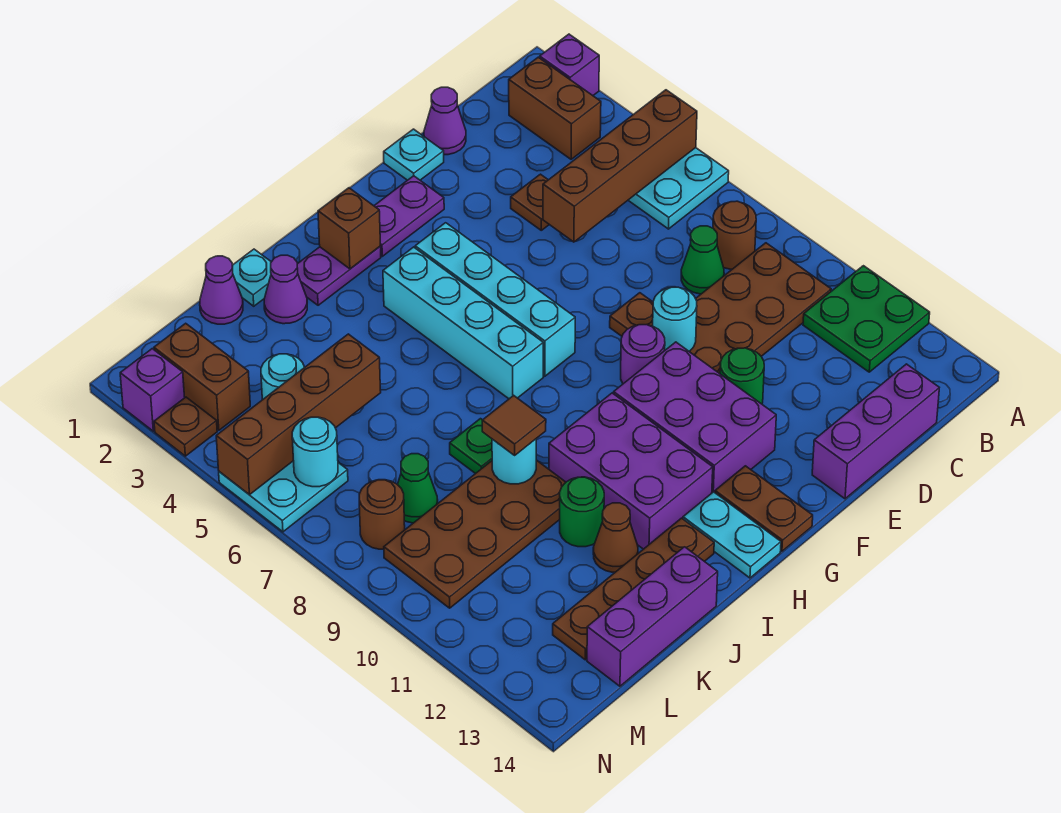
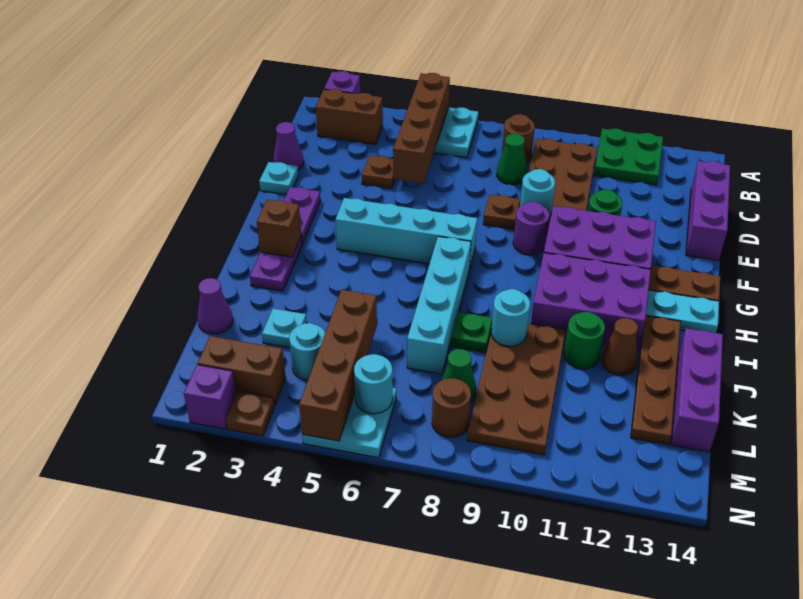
cyan 1x4 brick [383,247,543,399] -> cyan 1x4 brick turned to [407,236,471,374]
cyan 1x1 plate [233,249,271,306] -> cyan 1x1 plate moved to [262,309,307,348]
purple 1x1 cone [264,255,307,324] -> none
brown 1x1 tile [482,395,546,455] -> none

